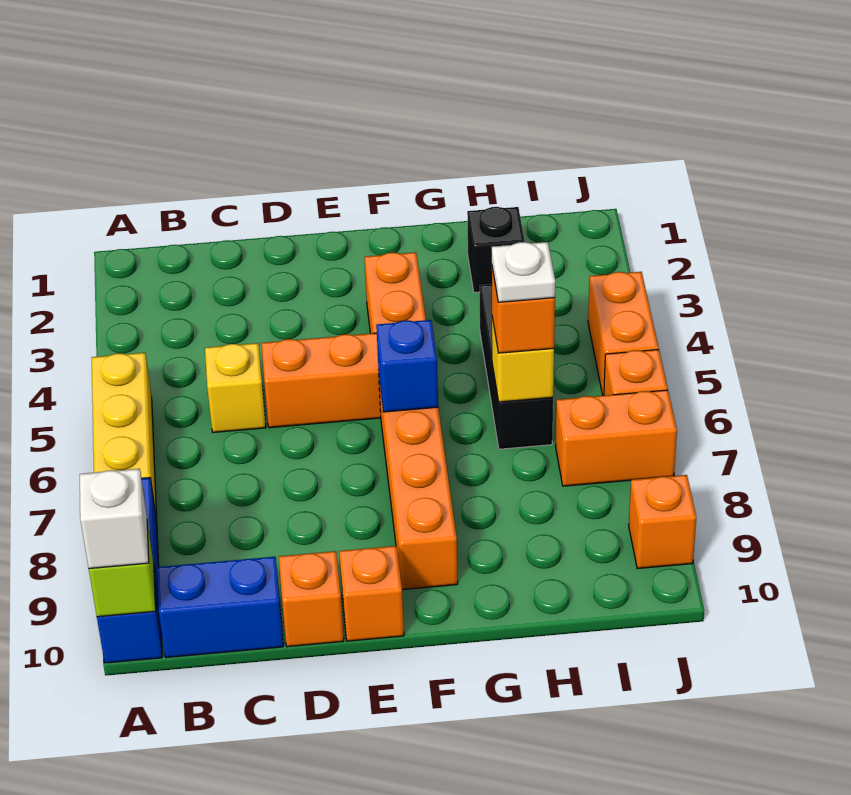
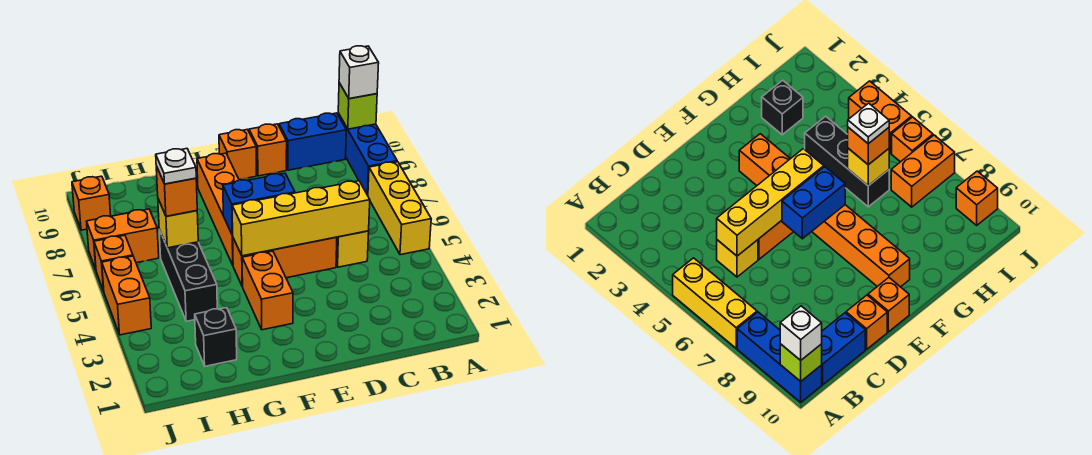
none -> yellow 1x4 brick [232,181,370,256]
blue 1x1 brick [376,320,438,412] -> blue 1x2 brick [223,173,295,235]

